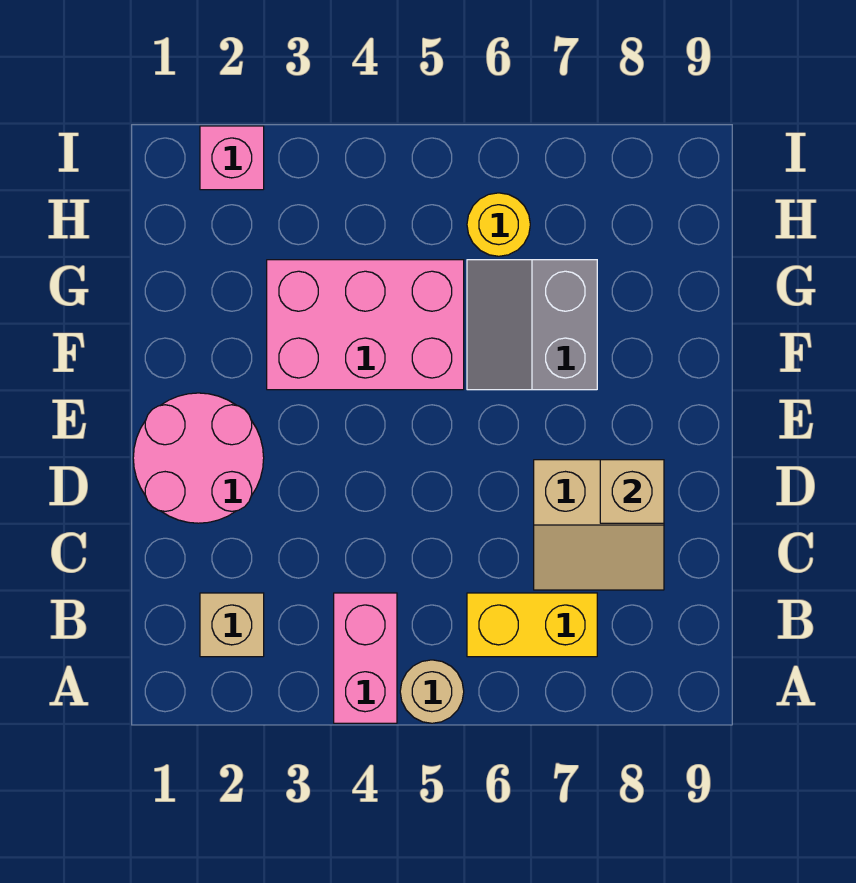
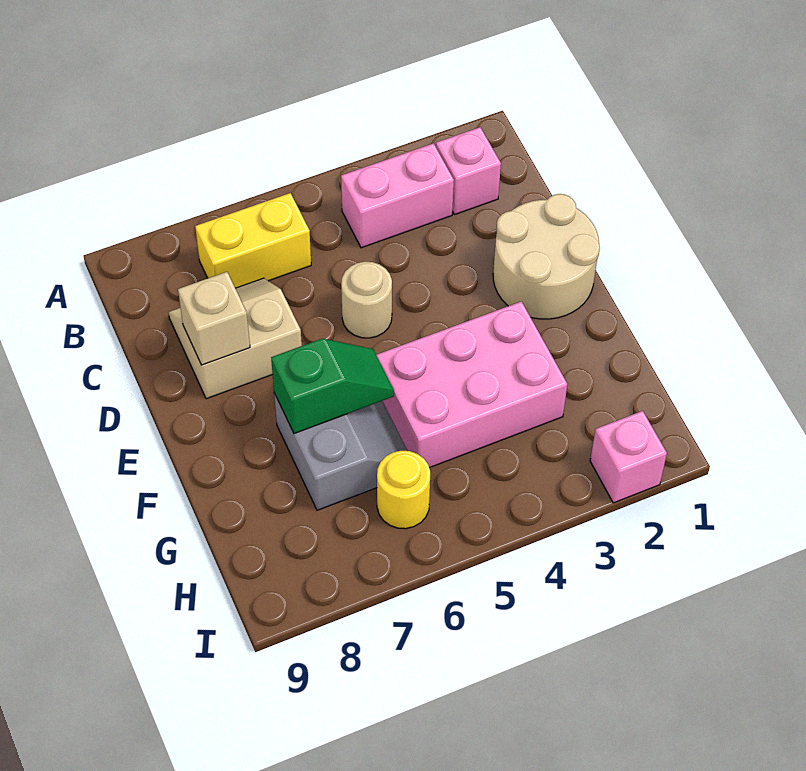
pink 1x2 brick [334,593,397,723] -> pink 1x2 brick turned to [341,143,454,248]
tan 1x1 round brick [400,660,464,723] -> tan 1x1 round brick moved to [341,262,392,338]
tan 1x1 brick [200,593,264,657] -> pink 1x1 brick [436,127,501,215]
pink 2x2 round brick [133,393,264,523] -> tan 2x2 round brick [493,194,600,319]
none -> green 1x2 slope [271,339,394,433]

